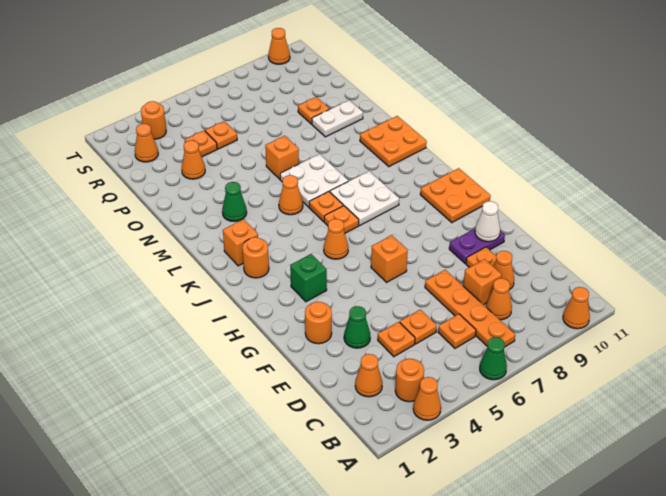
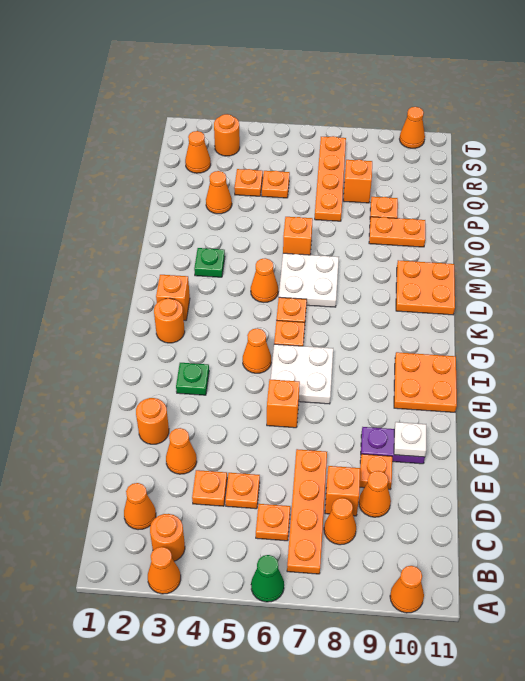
green 1x1 cone [344,306,370,348] -> orange 1x1 cone [166,428,197,474]
white 1x1 cone [475,201,500,242] -> white 1x1 plate [394,422,426,457]
green 1x1 brick [290,254,327,302] -> green 1x1 plate [176,363,209,395]
white 2x2 plate [330,171,399,226] -> white 2x2 plate moved to [271,344,333,404]
green 1x1 cone [222,182,247,222] -> green 1x1 plate [194,248,225,277]
white 1x2 plate [312,100,363,137] -> orange 1x2 plate [369,217,425,247]
none -> orange 1x4 plate [315,136,346,221]
none -> orange 1x1 brick [343,160,372,203]

